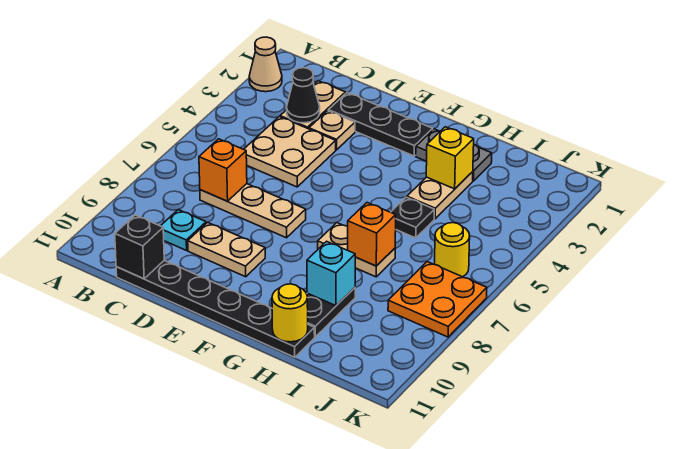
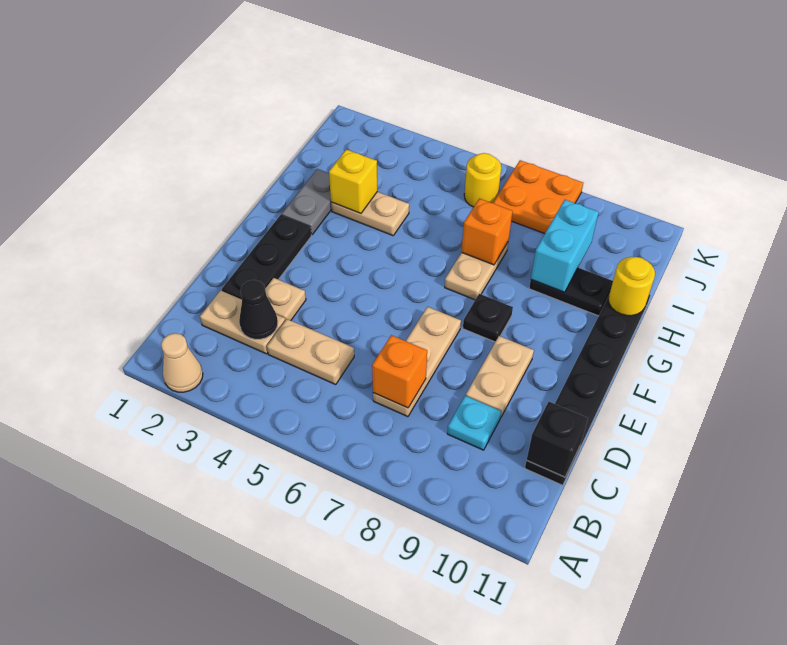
tan 2x2 plate [244,117,336,187] -> tan 1x2 plate [267,319,354,384]
black 1x1 plate [391,197,434,238] -> black 1x1 plate moved to [463,294,513,342]
cyan 1x1 brick [307,241,355,306] -> cyan 1x2 brick [531,200,599,292]

